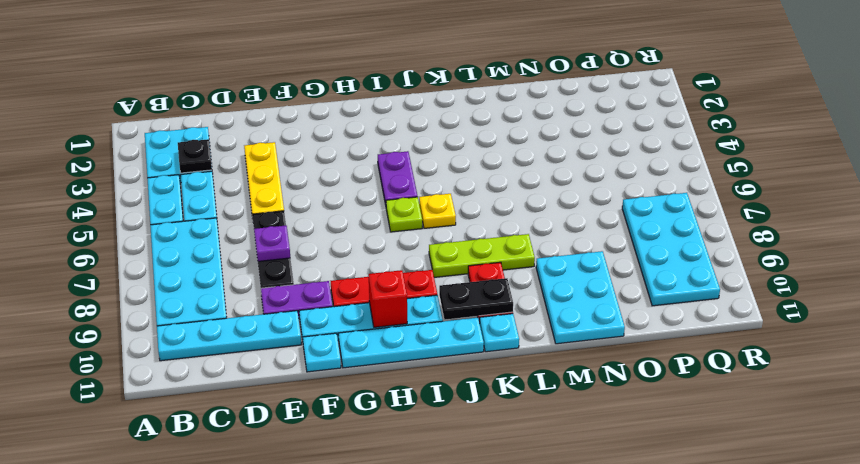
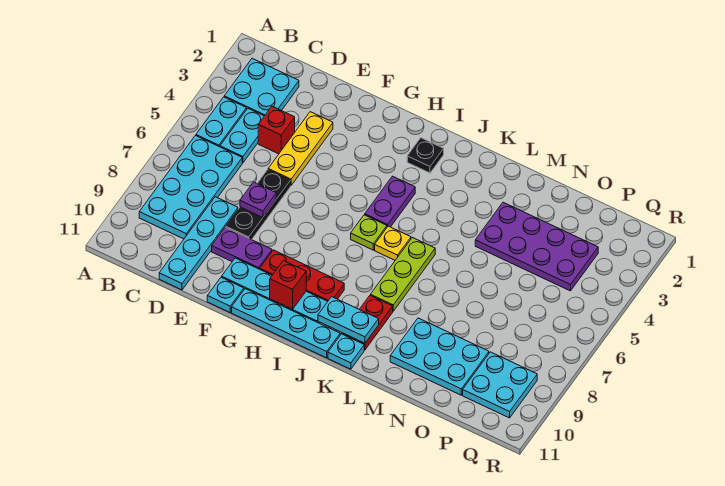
cyan 1x4 plate [157,311,301,361] -> cyan 1x4 plate turned to [159,197,238,290]
black 1x1 plate [178,139,212,173] -> black 1x1 plate moved to [407,138,444,173]
none -> red 1x1 brick [258,106,295,154]
lime 1x3 plate [429,234,535,277] -> lime 1x3 plate turned to [370,237,435,311]
black 1x2 plate [439,278,513,320] -> cyan 1x2 plate [318,297,379,343]
none -> purple 2x4 plate [475,202,598,291]
cyan 2x3 plate [536,251,625,344] -> cyan 2x3 plate turned to [390,318,489,395]
cyan 2x4 plate [622,193,720,306] -> cyan 2x2 plate [463,352,537,418]

